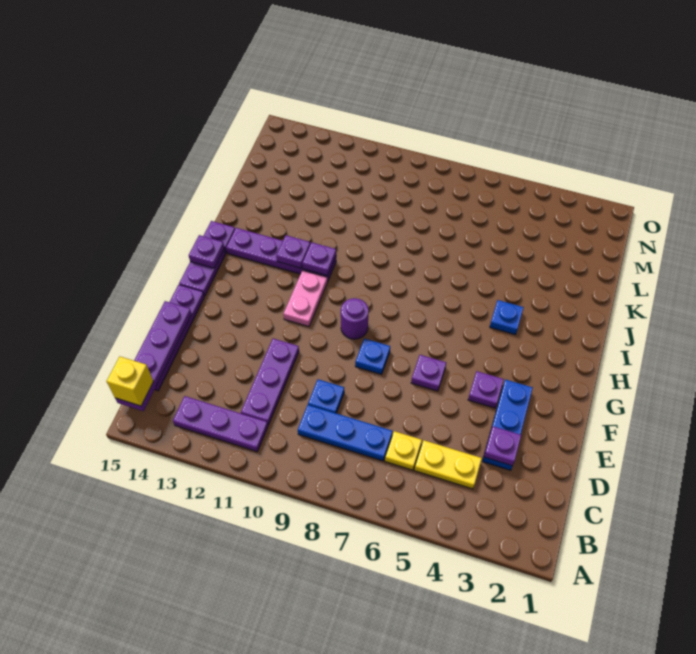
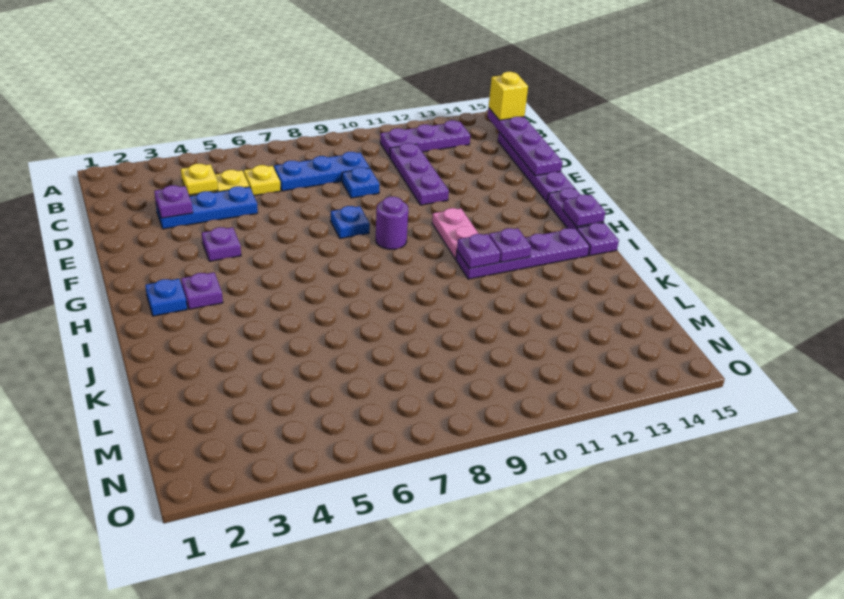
none -> yellow 1x1 plate [181,164,218,195]
blue 1x3 plate [482,380,533,470] -> blue 1x3 plate turned to [156,186,258,229]
purple 1x1 plate [411,355,446,391] -> purple 1x1 plate moved to [181,272,223,309]
blue 1x1 plate [490,300,524,335] -> blue 1x1 plate moved to [145,279,187,316]

